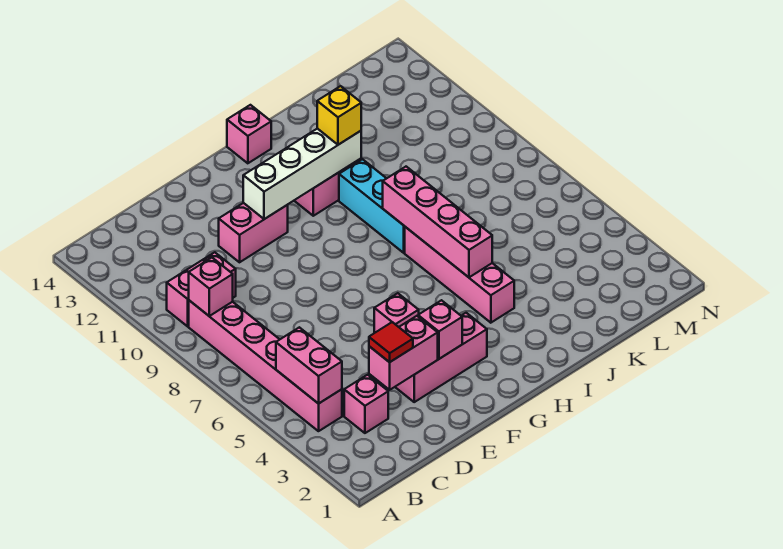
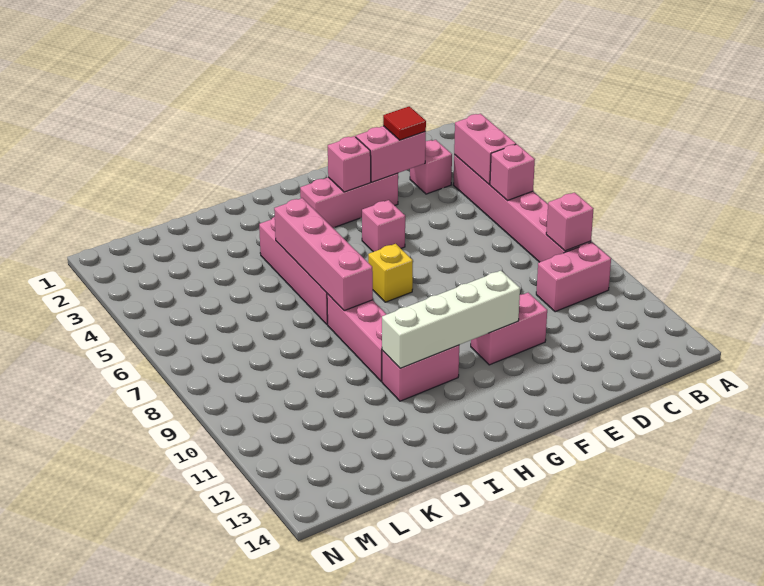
pink 1x1 brick [227,105,271,163] -> pink 1x1 brick moved to [490,144,535,201]
cyan 1x3 brick [339,159,405,253] -> pink 1x3 brick [327,294,386,381]
yellow 1x1 brick [317,86,361,145] -> yellow 1x1 brick moved to [368,244,413,302]

